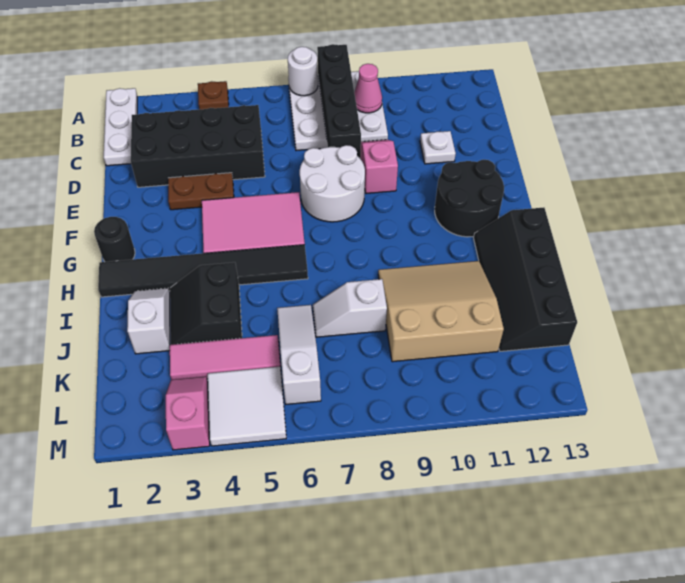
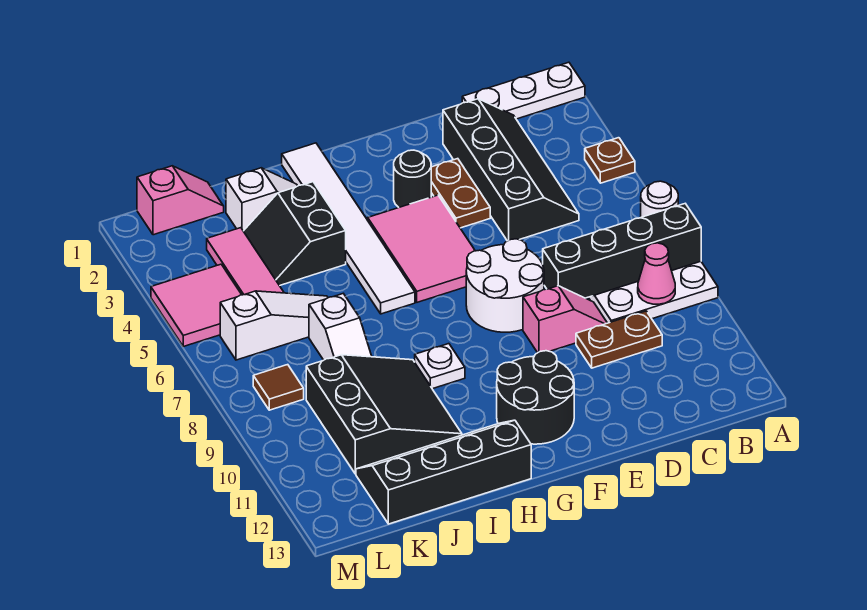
black 2x4 brick [131,105,265,187] -> black 2x4 slope [443,99,579,241]
none -> brown 1x2 plate [576,311,662,368]
white 1x1 plate [420,131,456,164] -> white 1x1 plate moved to [415,344,465,389]
black 1x1 round brick [94,217,135,262] -> black 1x1 round brick moved to [394,150,431,207]
black 1x6 tile [98,245,308,297] -> white 1x6 tile [282,143,415,314]
black 2x2 slope [170,262,242,345] -> black 2x2 slope turned to [244,182,346,286]
tan 3x3 slope [378,261,504,362] -> black 3x3 slope [306,355,462,474]
white 1x2 slope [313,279,387,337] -> white 1x2 slope turned to [309,294,372,360]
pink 1x2 slope [166,377,210,450] -> pink 1x2 slope moved to [137,166,224,235]
white 2x2 tile [208,367,286,446] -> pink 2x2 tile [151,264,242,346]
none -> brown 1x1 tile [253,365,304,410]

